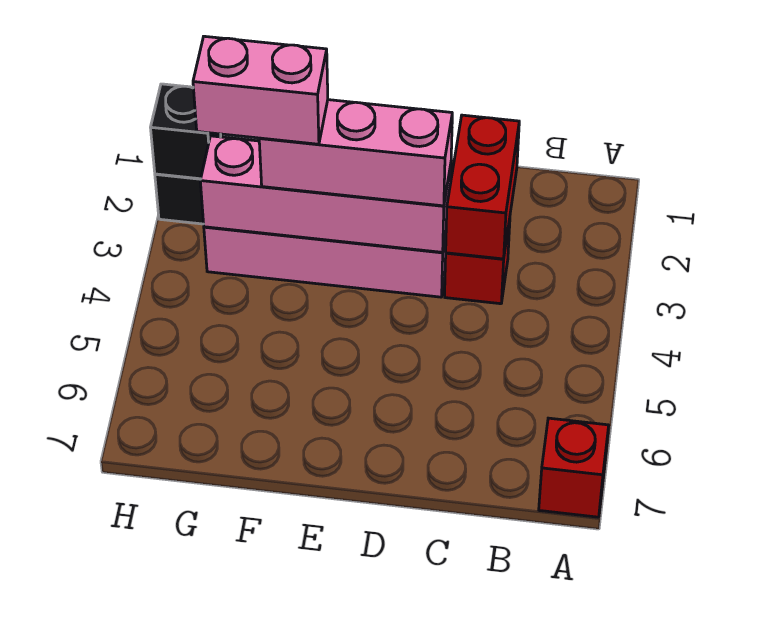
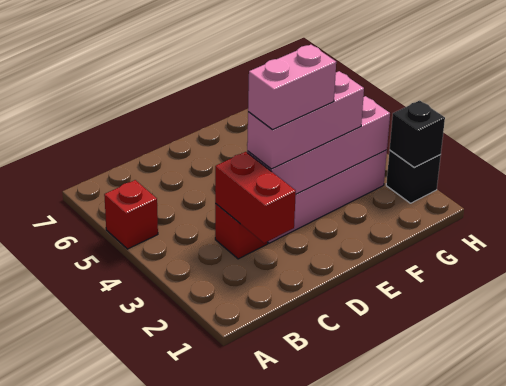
red 1x1 brick [539,418,609,517] -> red 1x1 brick moved to [104,180,158,249]
pink 1x2 brick [193,36,328,144] -> pink 1x2 brick moved to [248,45,336,130]

